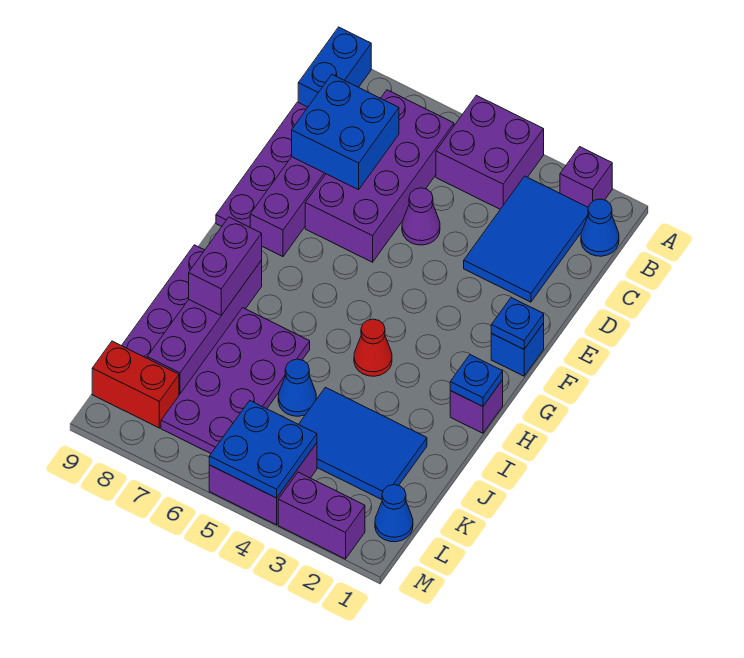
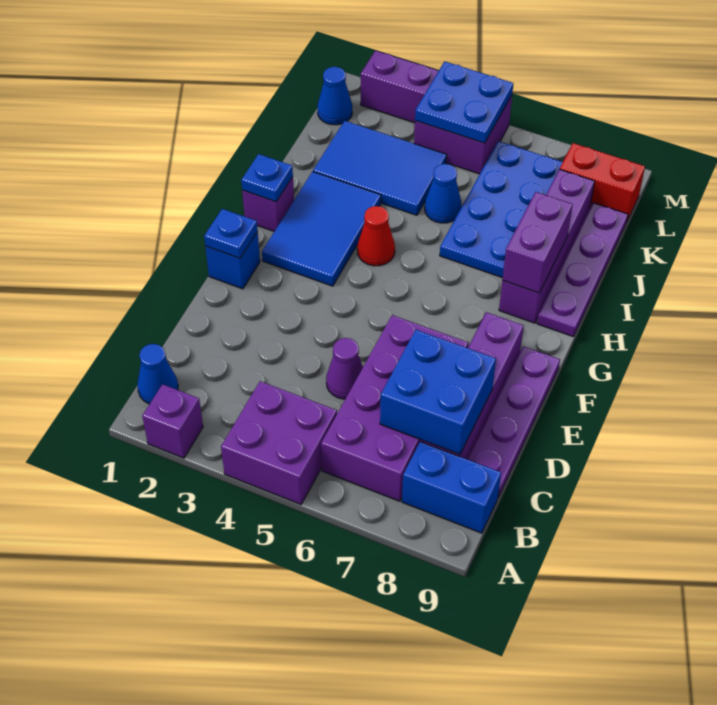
blue 1x2 brick [298,27,371,107] -> blue 1x2 brick turned to [402,442,501,533]
blue 2x3 tile [464,176,588,302] -> blue 2x3 tile moved to [262,172,381,286]
purple 2x4 plate [161,308,310,453] -> blue 2x4 plate [440,141,563,278]

